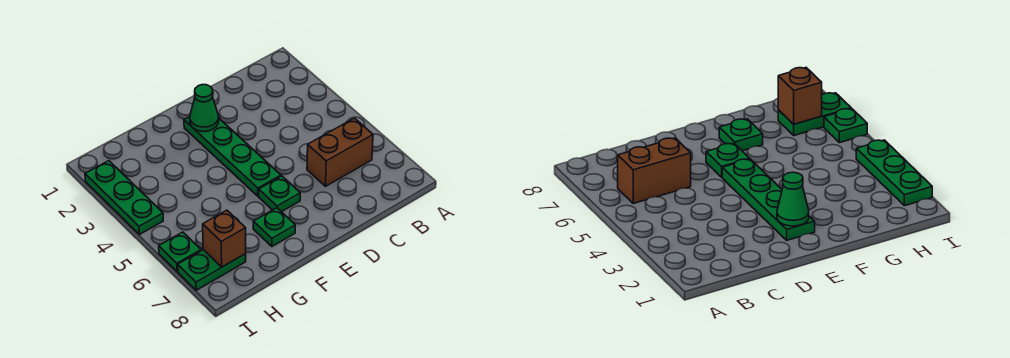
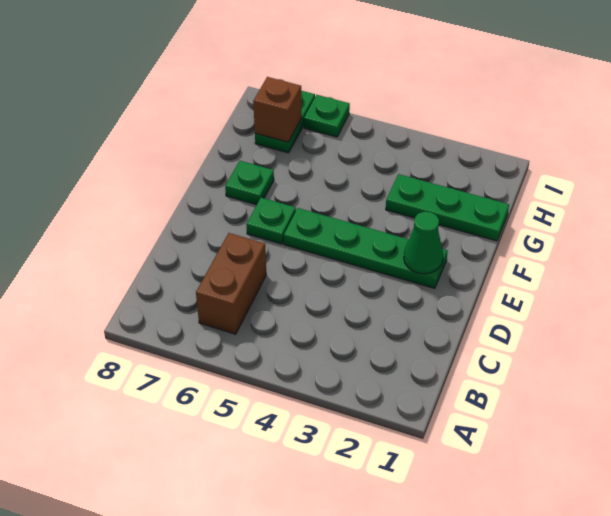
green 1x3 plate [85,161,163,234] -> green 1x3 plate moved to [386,174,509,241]

